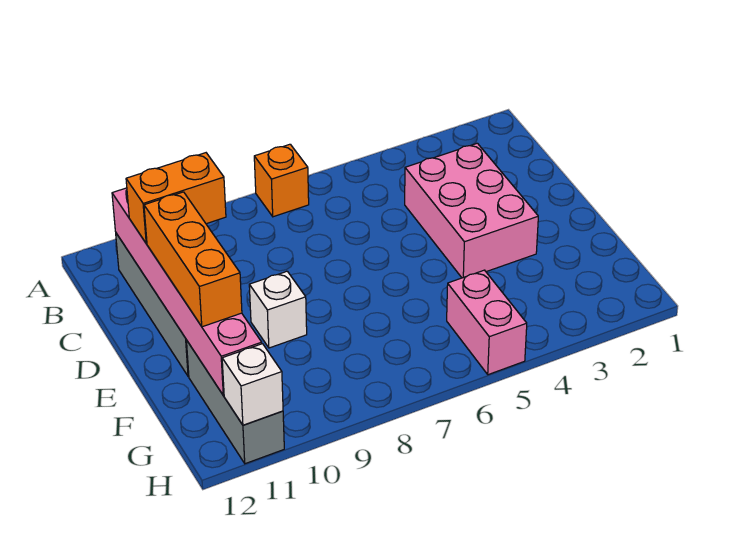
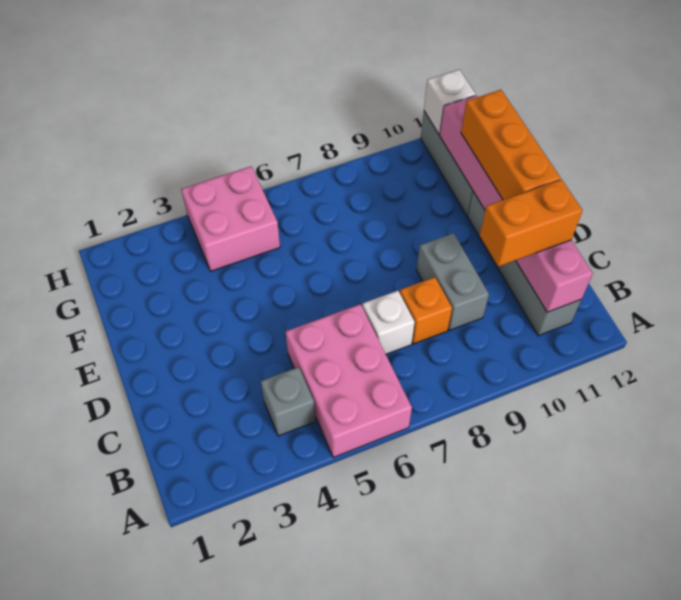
orange 1x1 brick [254,144,309,217] -> orange 1x1 brick moved to [400,277,452,344]
none -> grey 1x1 brick [261,367,315,436]
pink 2x3 brick [405,143,538,278] -> pink 2x3 brick moved to [286,304,412,458]
none -> grey 1x2 brick [417,233,489,330]
white 1x1 brick [249,271,307,348] -> white 1x1 brick moved to [362,291,415,354]
pink 1x2 brick [447,270,527,375] -> pink 2x2 brick [181,166,280,271]

